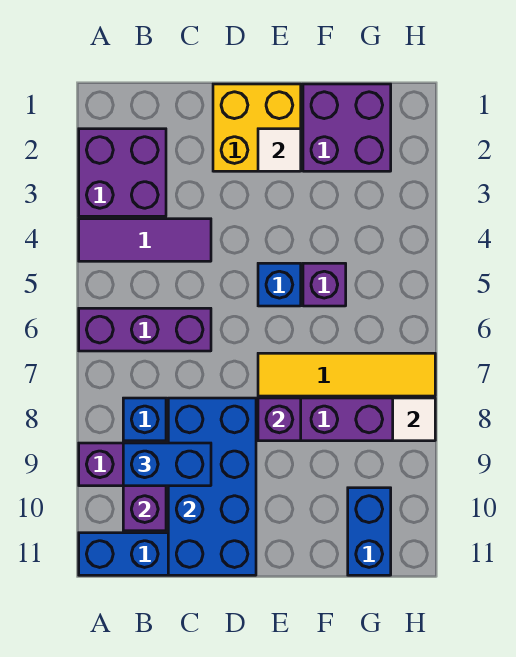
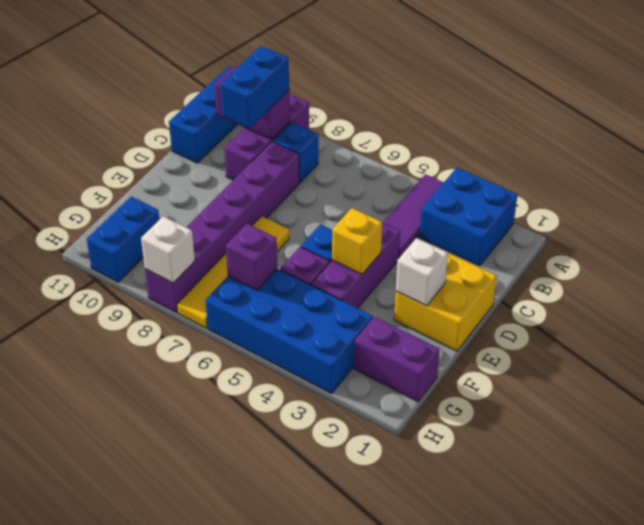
purple 2x2 brick [79,129,166,216] -> blue 2x2 brick [420,168,517,266]
purple 1x3 brick [79,308,211,351] -> purple 1x3 brick moved to [311,222,400,308]
blue 2x4 brick [168,398,256,575] -> blue 2x4 brick moved to [205,269,373,394]
white 1x1 tile [258,129,301,171] -> white 1x1 brick [396,238,448,306]
none -> yellow 1x1 brick [332,208,382,274]
purple 1x1 brick [258,398,301,441] -> purple 1x1 brick moved to [226,224,278,290]
purple 2x2 brick [303,84,391,171] -> purple 1x2 brick [354,317,440,402]
blue 1x2 brick [348,488,391,575] -> blue 1x2 brick turned to [87,197,159,282]
white 1x1 tile [393,398,435,441] -> white 1x1 brick [141,216,195,283]

